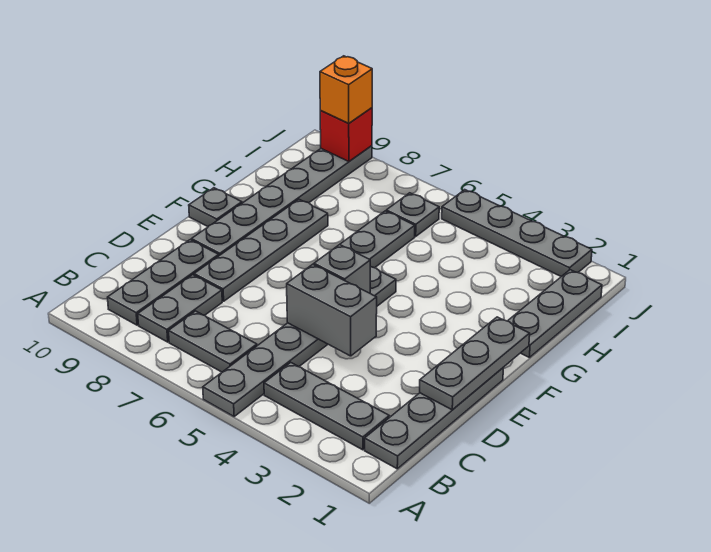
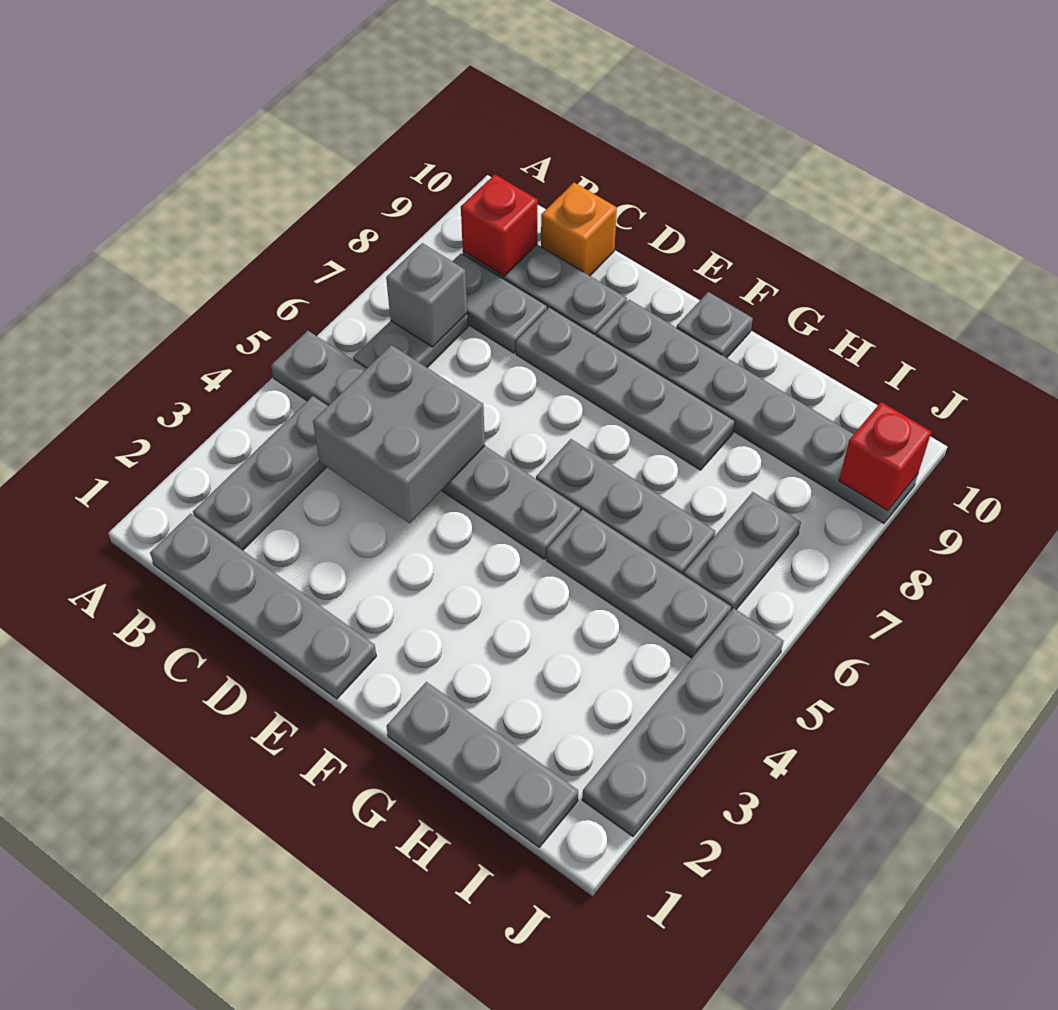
none -> red 1x1 brick [461,175,538,276]
grey 1x3 plate [420,317,530,410] -> grey 1x3 plate moved to [547,510,731,658]
grey 1x2 brick [287,264,377,356] -> grey 2x2 brick [313,345,485,523]
grey 1x1 brick [314,245,370,293] -> grey 1x1 brick moved to [386,243,467,347]
grey 1x1 plate [386,193,439,236] -> grey 1x2 plate [684,492,801,612]
orange 1x1 brick [320,56,372,123] -> orange 1x1 brick moved to [541,183,617,276]

